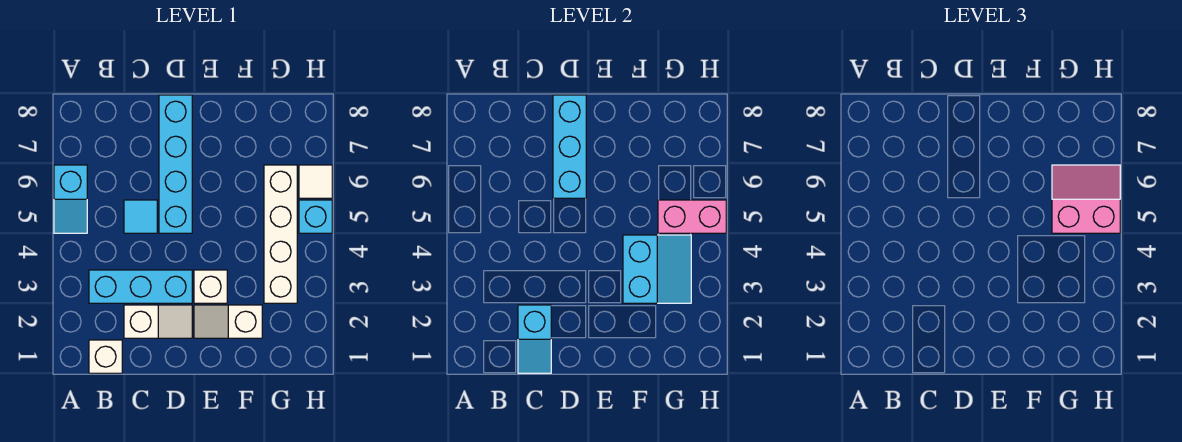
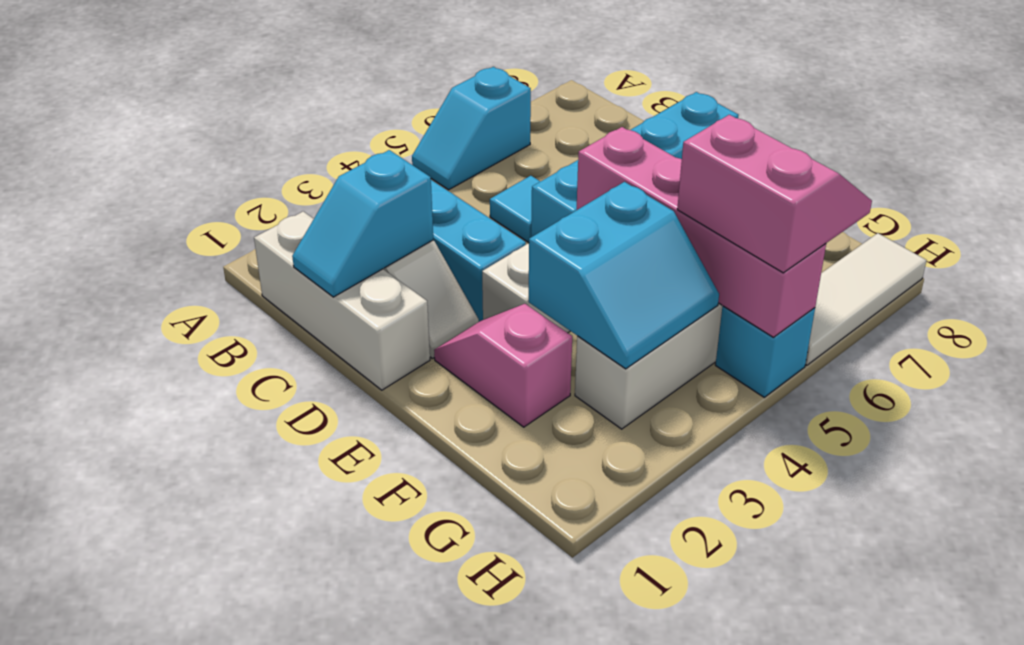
white 1x1 brick [89,340,122,373] -> white 1x3 brick [254,211,430,390]
cyan 1x3 brick [553,95,586,198] -> none
white 1x2 slope [194,305,262,338] -> pink 1x2 slope [434,304,572,427]
pink 1x2 brick [658,200,726,233] -> pink 1x4 brick [577,127,826,337]
white 1x1 tile [299,165,332,198] -> white 1x3 tile [805,233,926,365]

